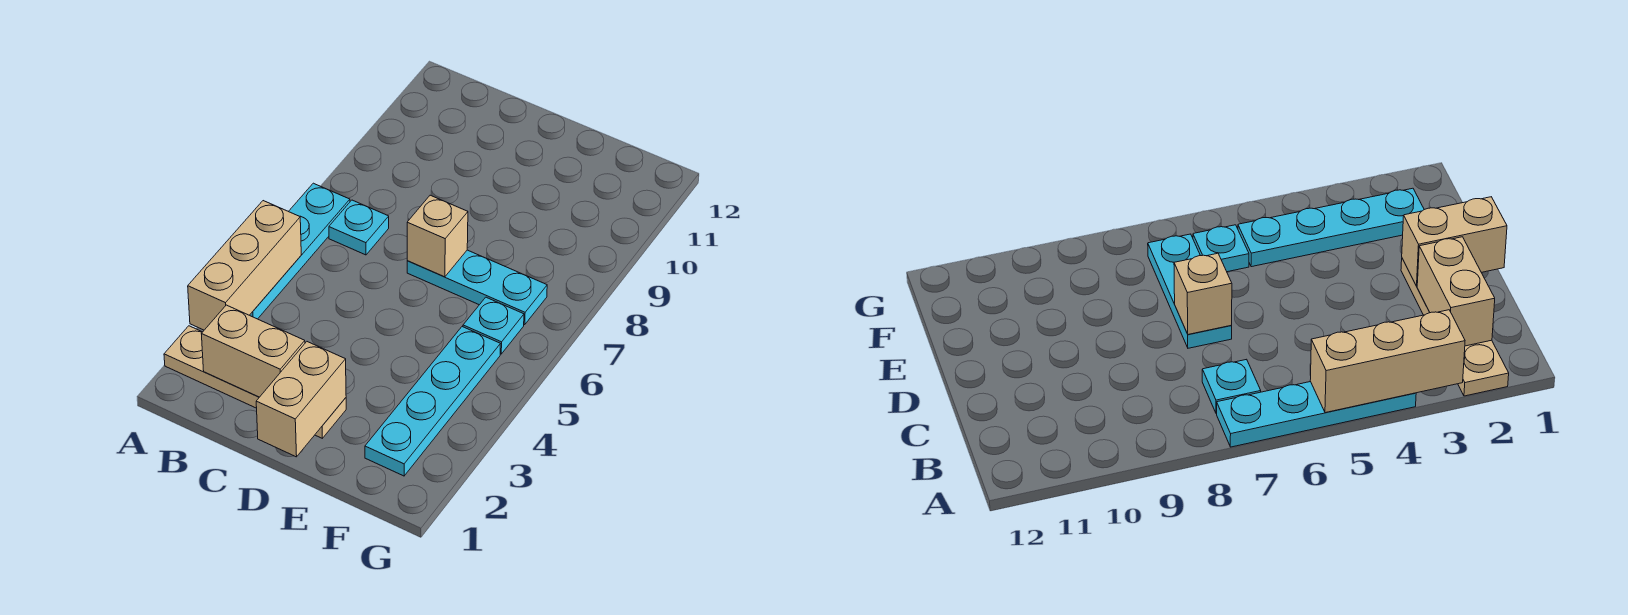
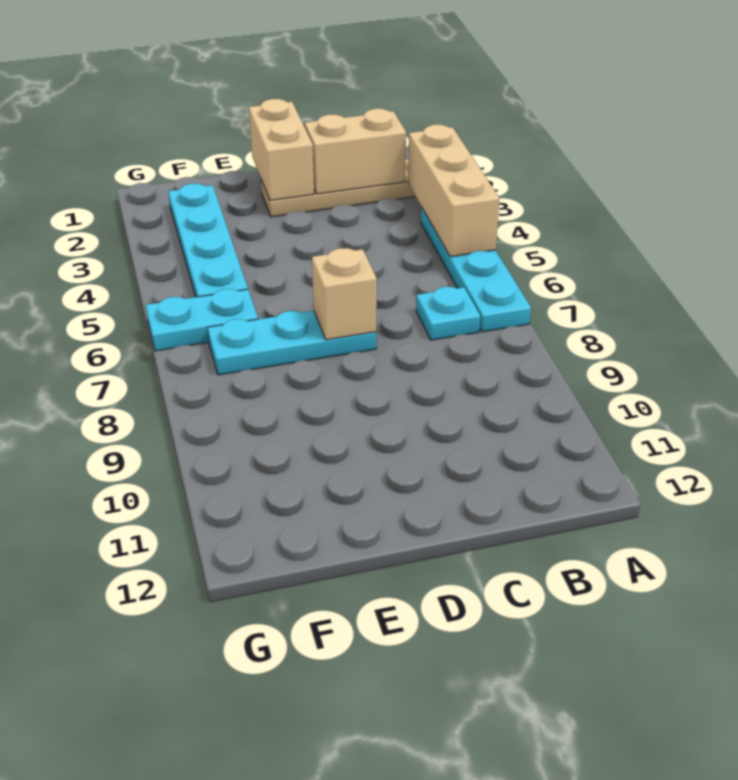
cyan 1x1 plate [463,297,524,354] -> cyan 1x2 plate [146,289,258,351]

